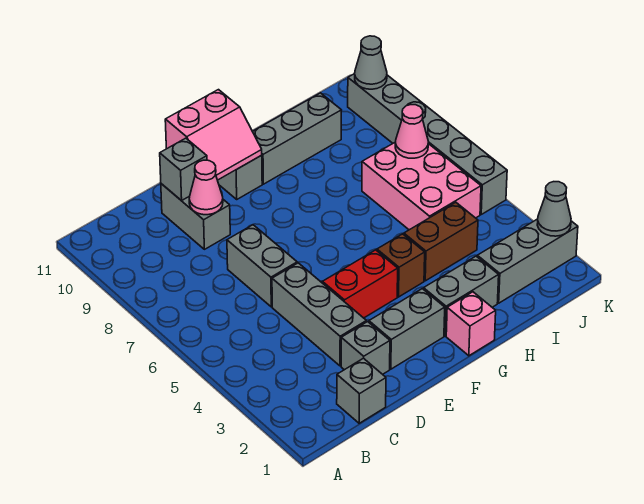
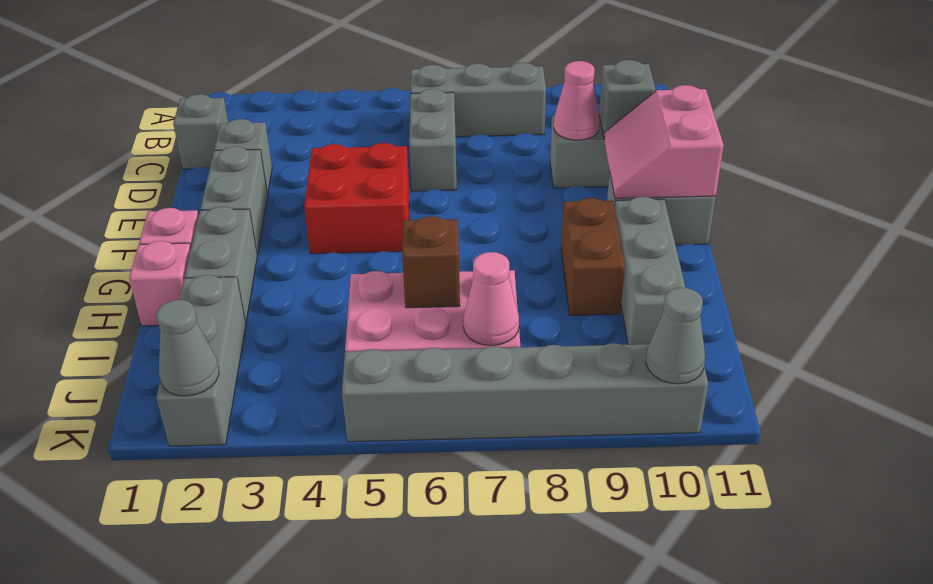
grey 1x3 brick [272,263,366,366] -> grey 1x3 brick moved to [411,63,546,137]
grey 1x2 brick [227,225,297,307] -> grey 1x2 brick turned to [409,89,457,191]
red 1x2 brick [322,250,398,318] -> red 2x2 brick [304,143,410,254]
brown 1x1 brick [377,234,425,297] -> brown 1x1 brick moved to [402,216,460,308]
none -> pink 1x1 brick [129,241,191,326]
brown 1x2 brick [404,202,478,281] -> brown 1x2 brick moved to [561,198,625,315]

